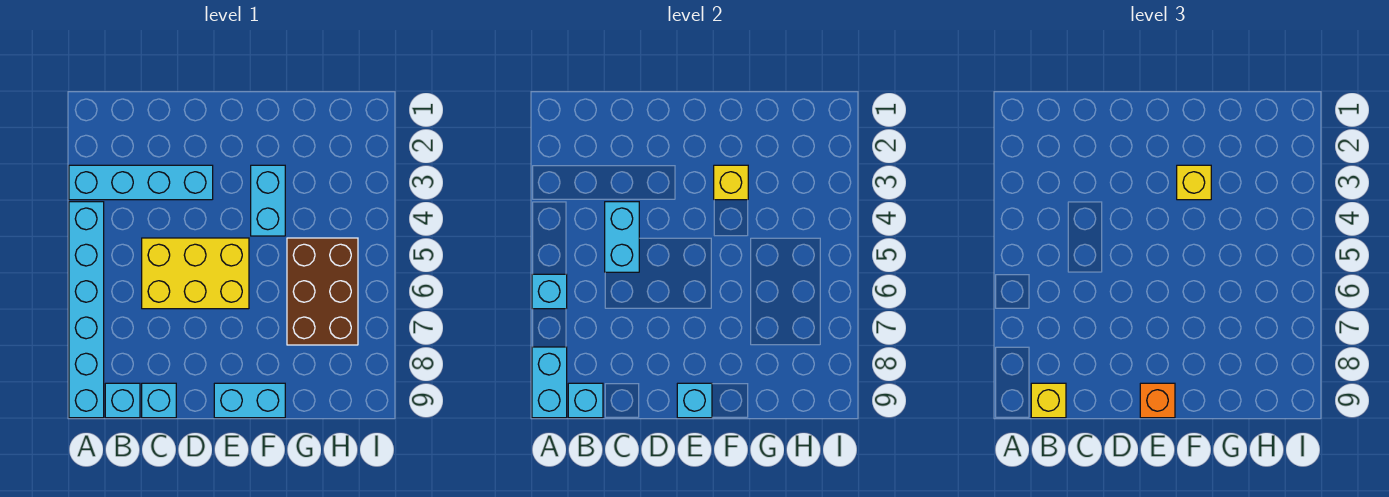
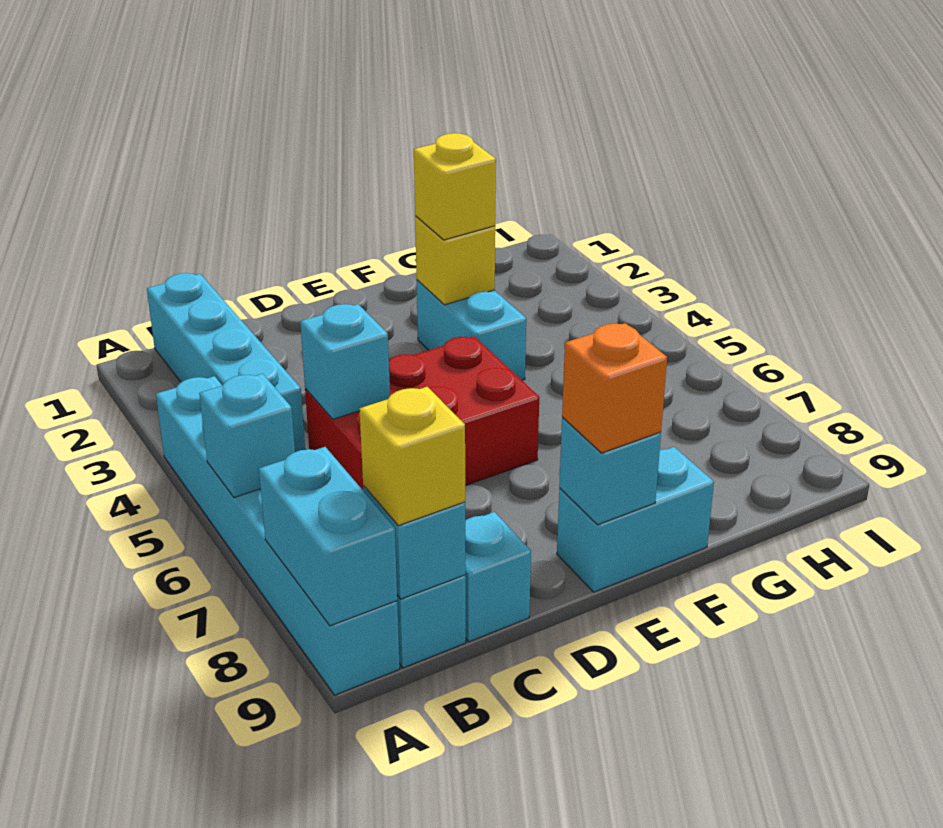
cyan 1x4 brick [69,165,213,200] -> cyan 1x4 brick turned to [147,273,305,452]
cyan 1x2 brick [605,202,639,272] -> cyan 1x1 brick [300,304,390,419]
yellow 2x3 brick [142,238,249,309] -> red 2x3 brick [305,336,539,490]
brown 2x3 brick [287,238,358,345] -> none

